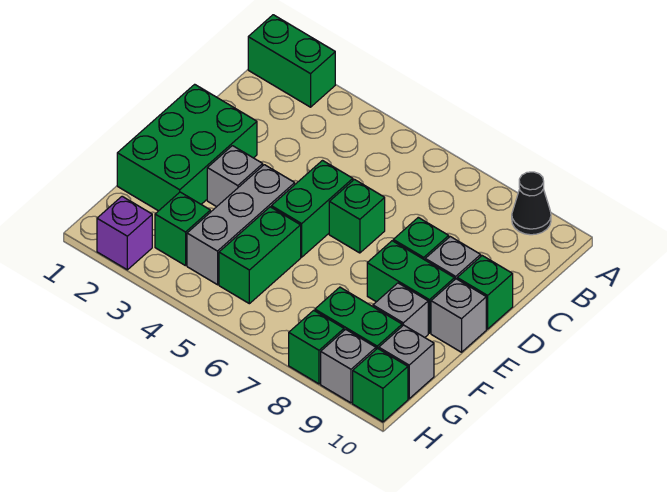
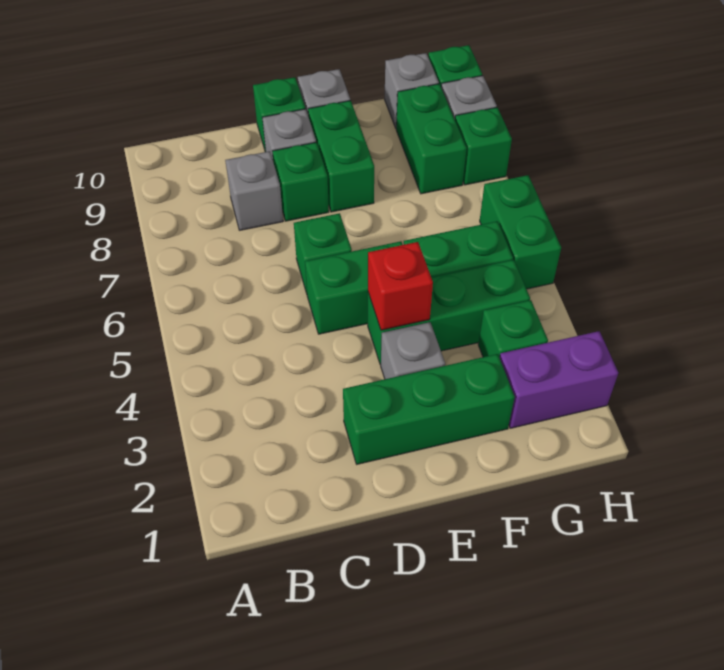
green 1x2 brick [248,15,335,107] -> green 1x2 brick moved to [480,175,561,289]
black 1x1 cone [512,172,551,235] -> none
green 2x3 brick [117,84,257,211] -> green 1x3 brick [343,354,515,464]
grey 1x3 brick [187,165,295,285] -> green 1x3 brick [368,260,530,365]
none -> red 1x1 brick [368,242,433,330]
grey 1x1 brick [373,283,428,337] -> grey 1x1 brick moved to [225,151,283,230]
purple 1x1 brick [97,196,152,270] -> purple 1x2 brick [500,331,618,428]

